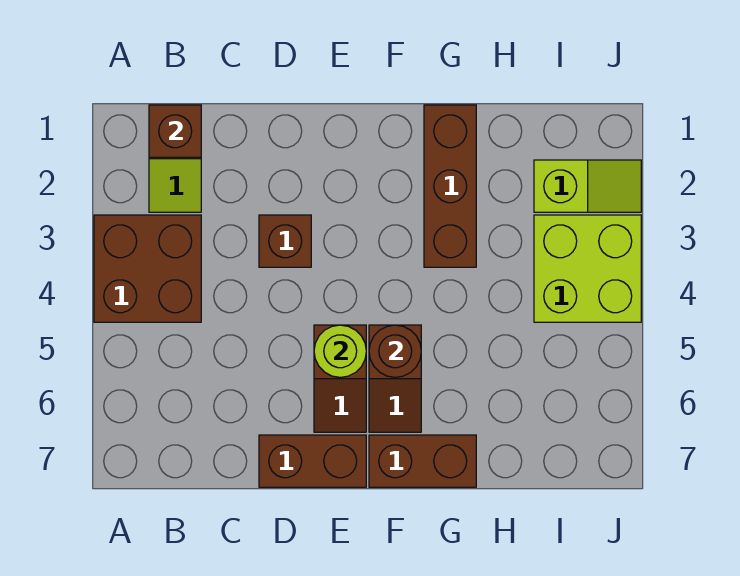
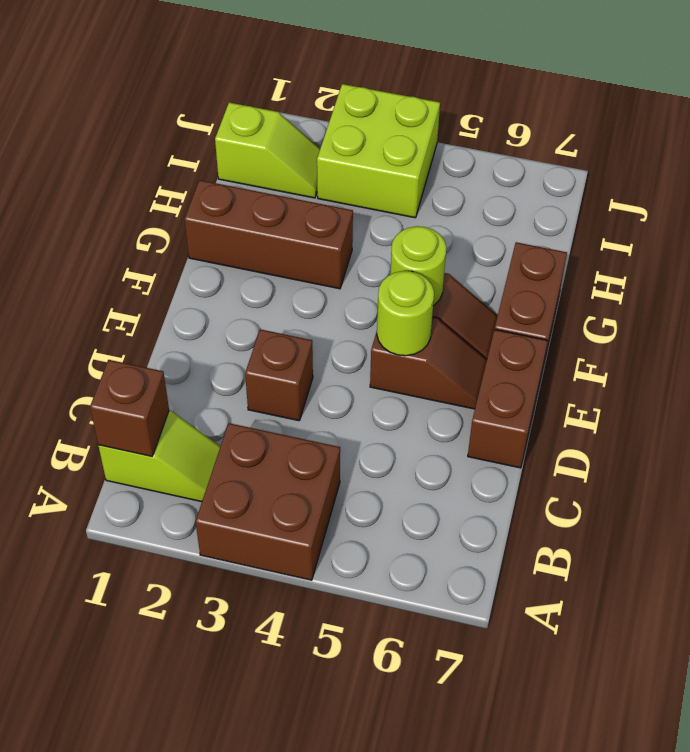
brown 1x1 round brick [369,325,421,377] -> lime 1x1 round brick [390,226,446,306]
lime 1x2 slope [534,160,641,212] -> lime 1x2 slope turned to [215,103,320,198]

